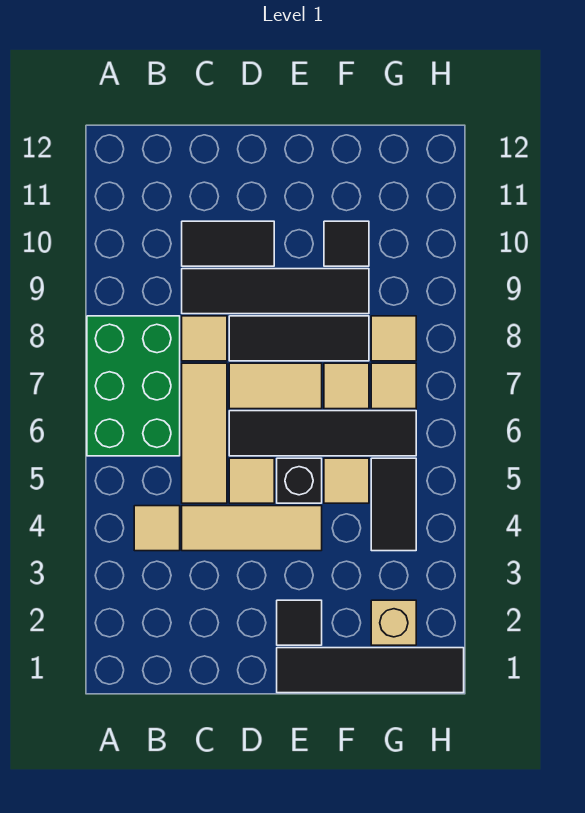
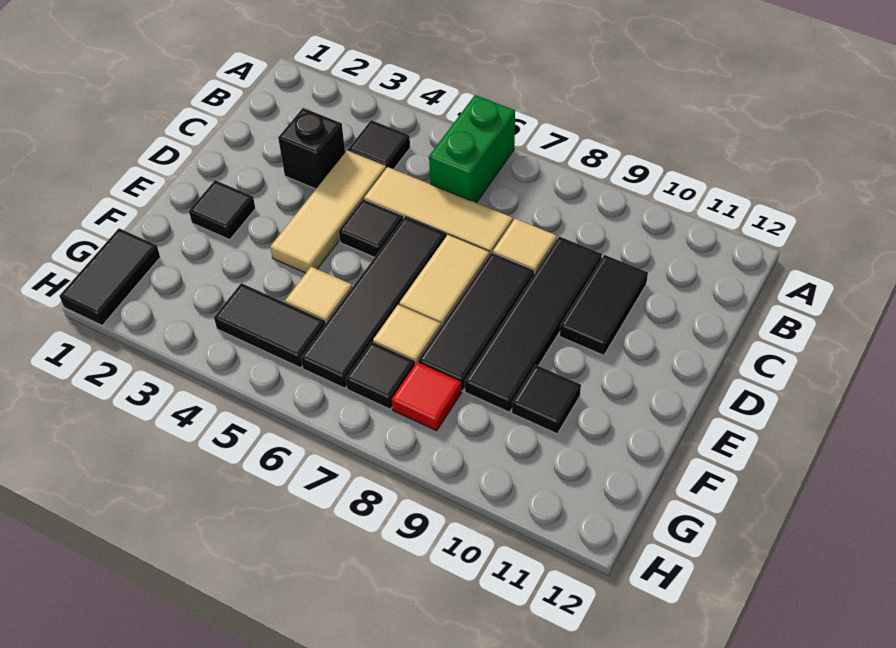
green 2x3 brick [87,316,180,456] -> green 1x2 brick [429,95,515,203]
tan 1x1 tile [134,506,180,551] -> black 1x1 tile [348,120,410,169]
tan 1x1 tile [229,458,274,503] -> black 1x1 tile [339,199,403,257]
black 1x4 tile [277,648,464,693] -> black 1x2 tile [59,228,160,325]
black 1x1 brick [277,458,322,503] -> black 1x1 brick moved to [278,108,345,189]
tan 1x1 brick [371,600,416,645] -> none
tan 1x1 tile [371,363,416,409] -> black 1x1 tile [346,342,415,409]
tan 1x1 tile [371,316,416,361] -> red 1x1 tile [392,362,461,431]

